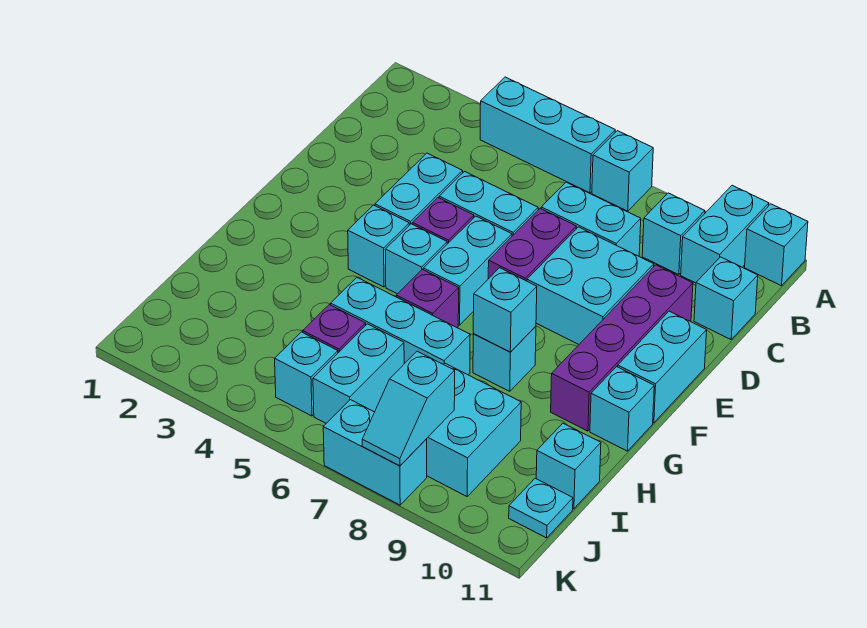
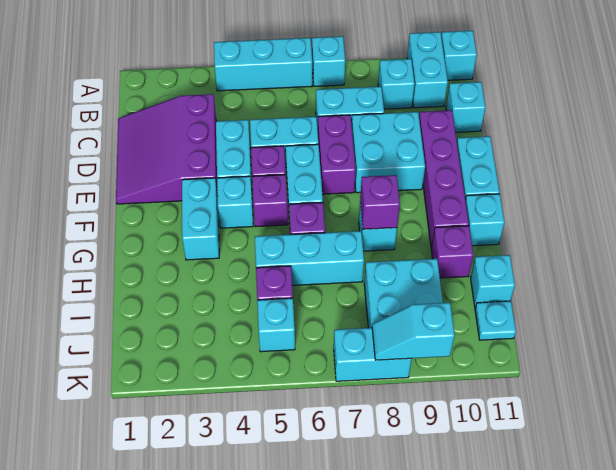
none -> purple 3x3 slope [116,94,218,204]
cyan 1x1 brick [385,224,447,294] -> purple 1x1 brick [252,175,288,227]
cyan 1x1 brick [473,268,537,352] -> purple 1x1 brick [360,175,400,229]
none -> purple 1x1 brick [431,226,473,278]
cyan 1x2 brick [313,324,404,423] -> cyan 1x2 brick moved to [182,178,219,260]
cyan 1x2 slope [362,351,455,466] -> cyan 1x2 slope turned to [372,303,455,360]

